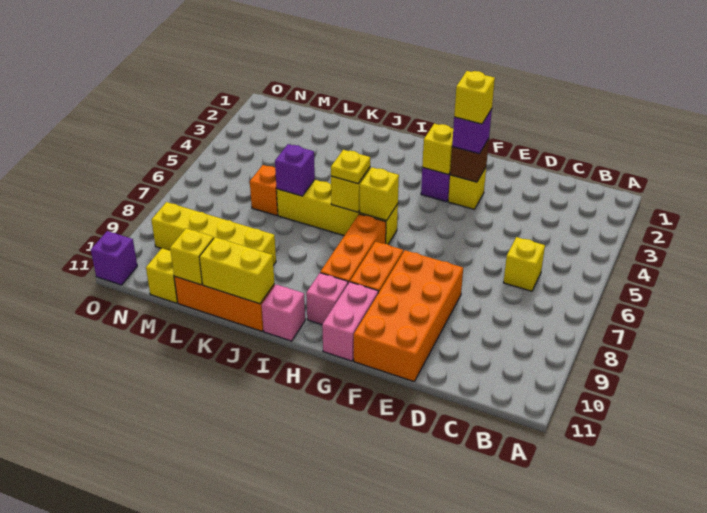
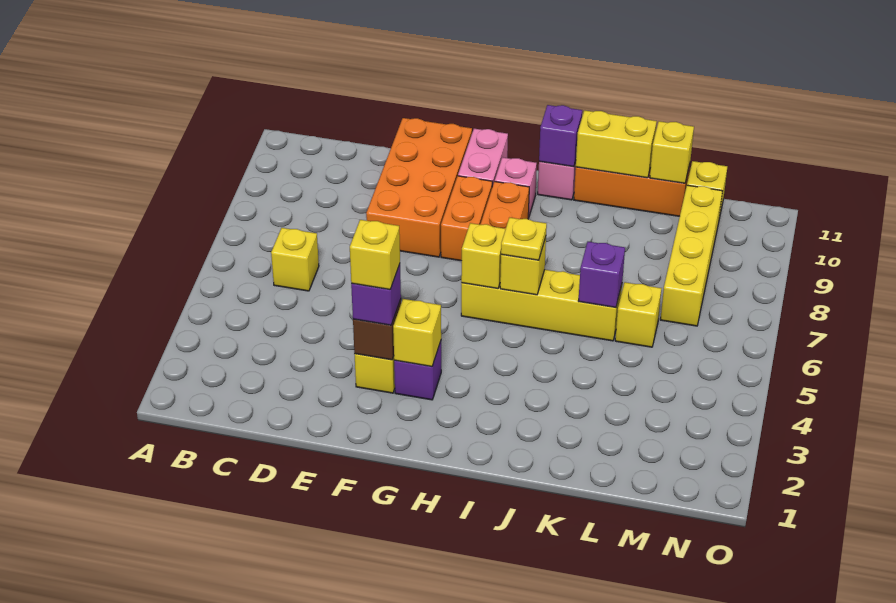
yellow 1x4 brick [151,202,276,265] -> yellow 1x4 brick turned to [661,185,722,326]
orange 1x1 brick [250,165,278,215] -> yellow 1x1 brick [615,282,662,347]
purple 1x1 brick [91,231,137,285] -> purple 1x1 brick moved to [539,105,582,167]

